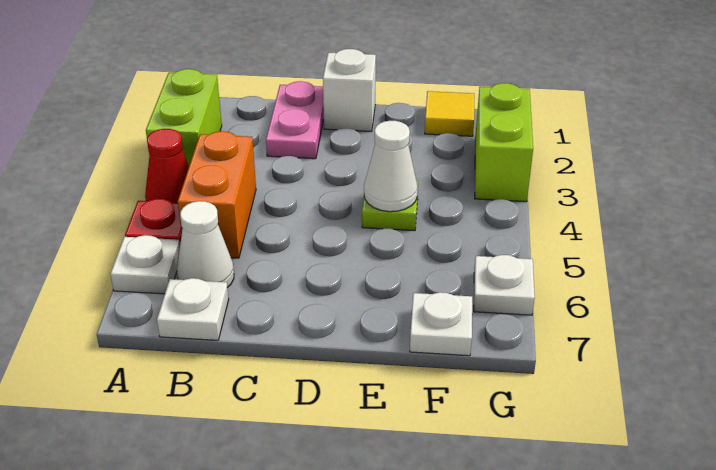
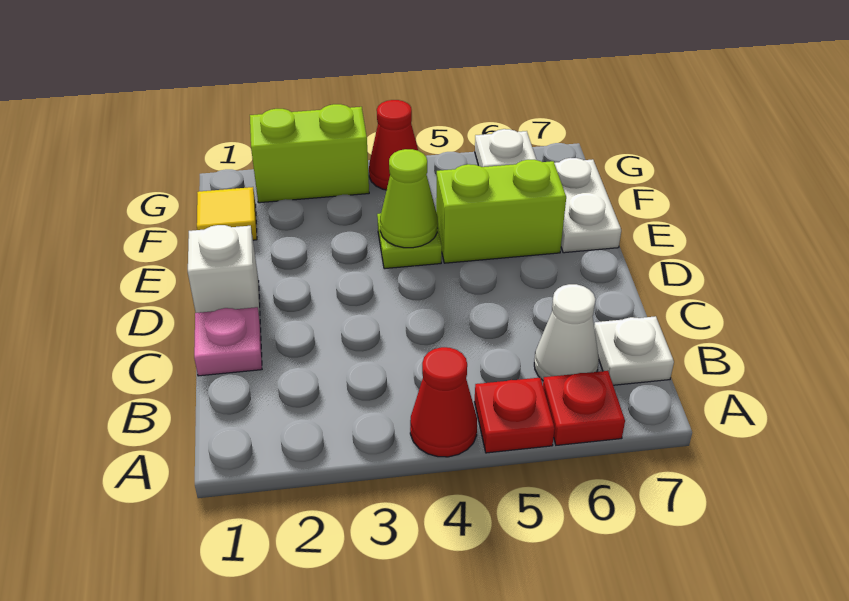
lime 1x2 brick [146,69,222,166] -> lime 1x2 brick moved to [436,160,566,263]
white 1x1 plate [110,235,180,294] -> red 1x1 plate [543,371,625,445]
orange 1x2 brick [178,131,256,258] -> none
pink 1x2 plate [266,81,324,159] -> pink 1x1 plate [194,307,262,376]
white 1x1 cone [364,121,418,212] -> lime 1x1 cone [380,149,438,248]
white 1x1 plate [410,292,472,356] -> white 1x2 plate [554,158,621,253]
none -> red 1x1 cone [369,100,418,190]

